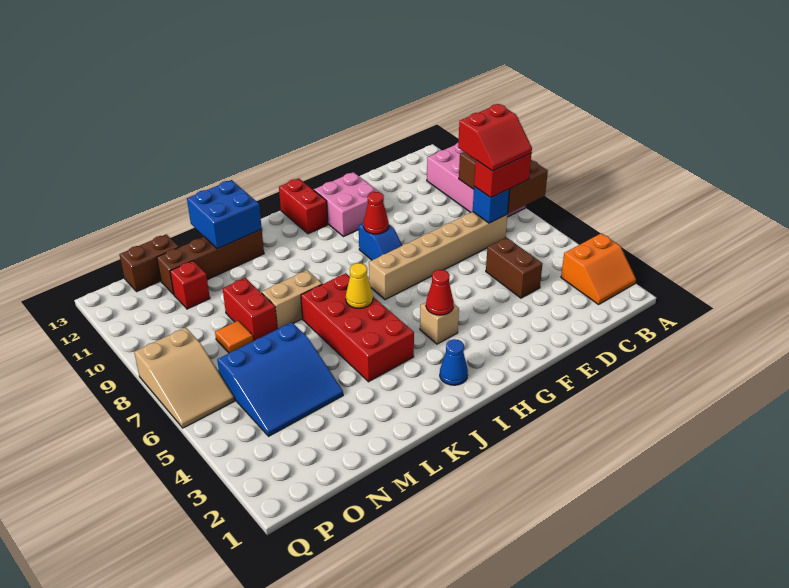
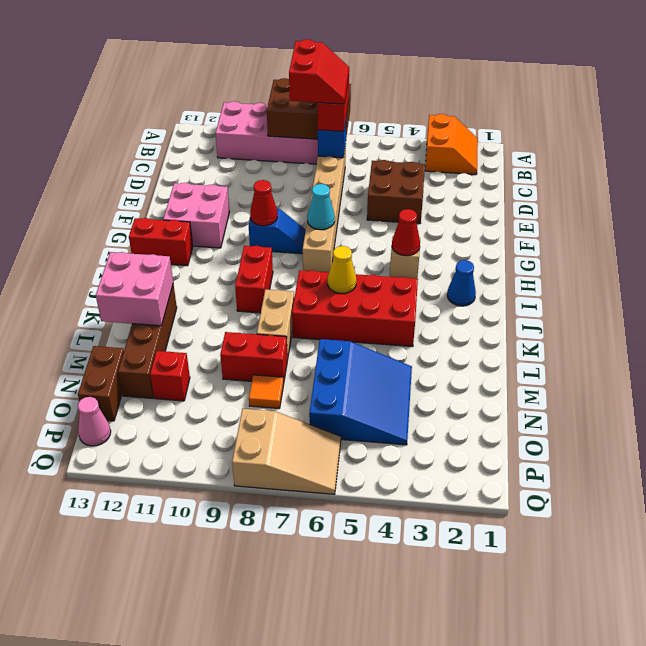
brown 1x2 brick [486,238,542,298] -> brown 2x2 brick [367,160,425,224]
none -> cyan 1x1 cone [307,184,335,230]
none -> red 1x2 brick [235,246,273,313]
blue 2x2 brick [187,180,262,249] -> pink 2x2 brick [96,252,173,326]
none -> pink 1x1 cone [78,397,111,446]

